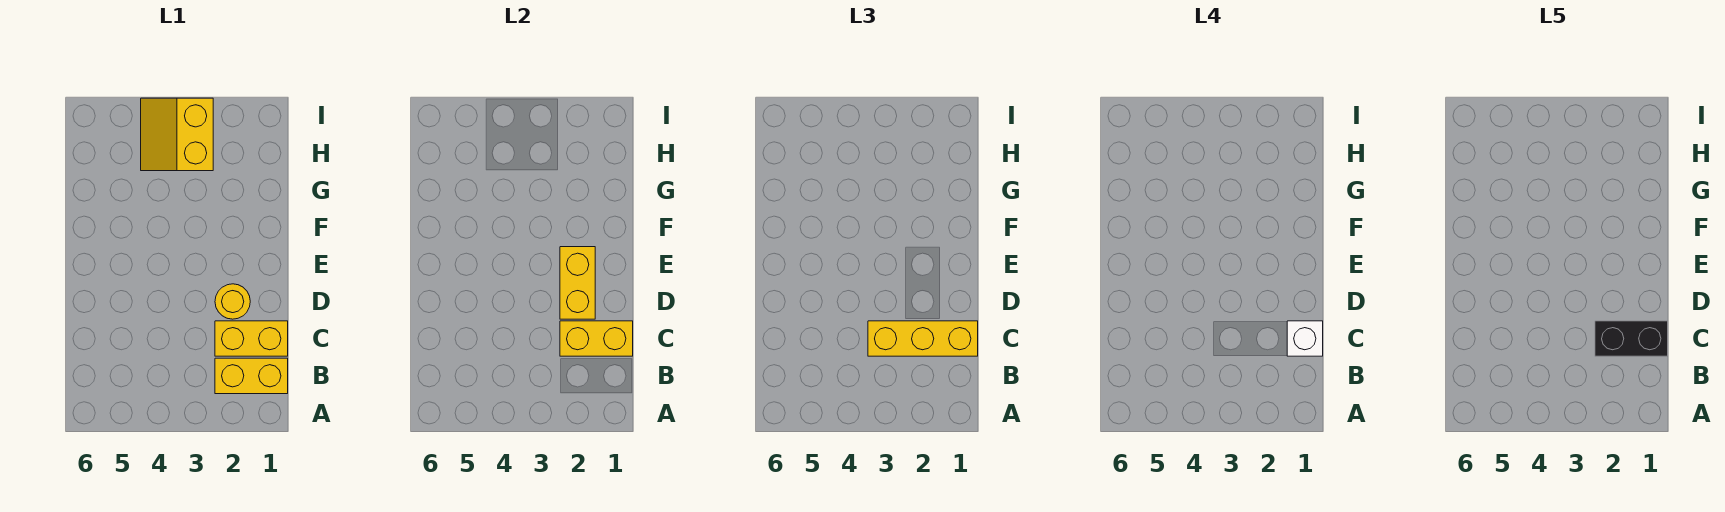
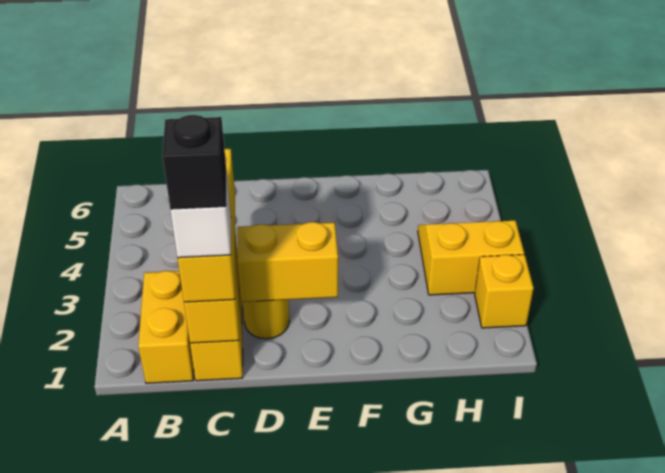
black 1x2 brick [1595,321,1668,356] -> black 1x1 brick [162,115,226,209]
none -> yellow 1x1 brick [475,255,534,328]

